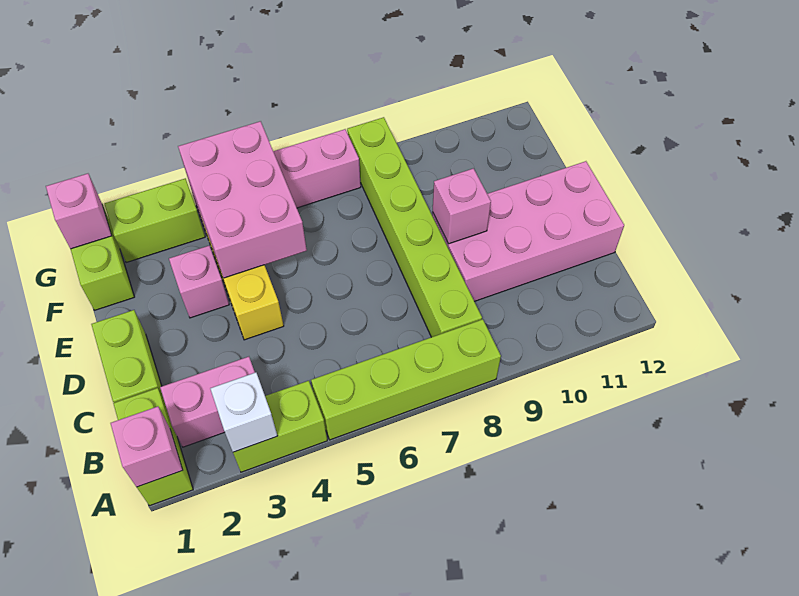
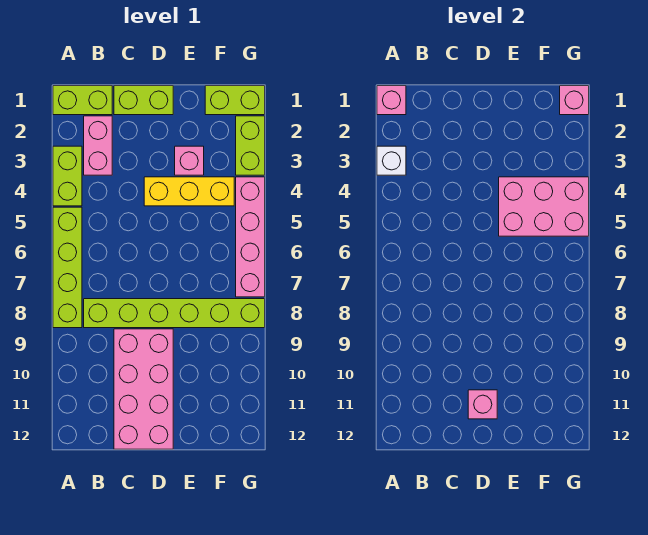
pink 1x1 brick [433,168,491,244] -> pink 1x1 brick moved to [468,390,497,419]

